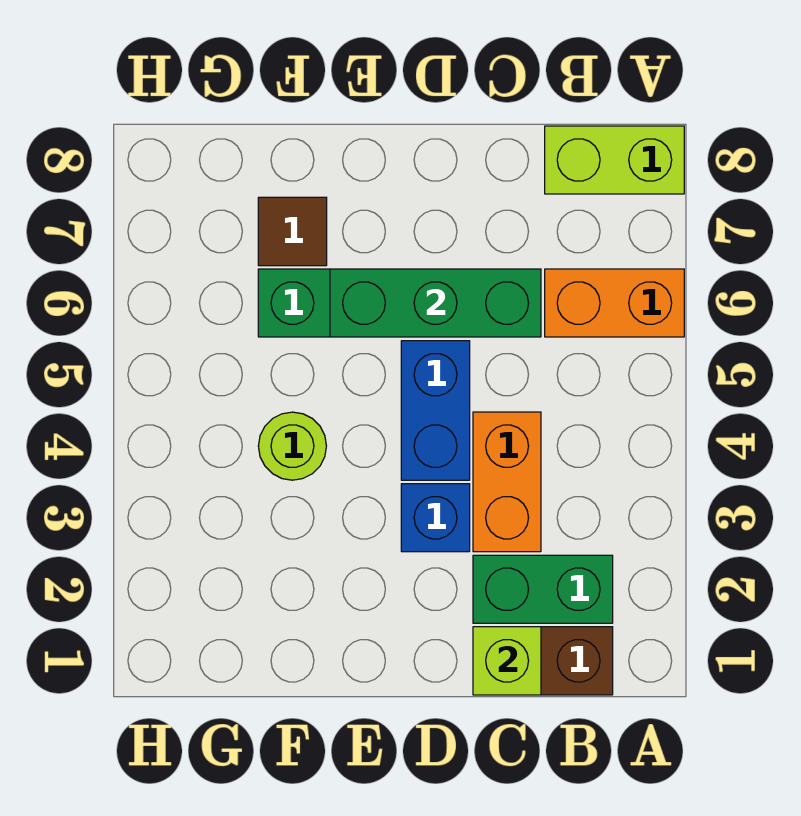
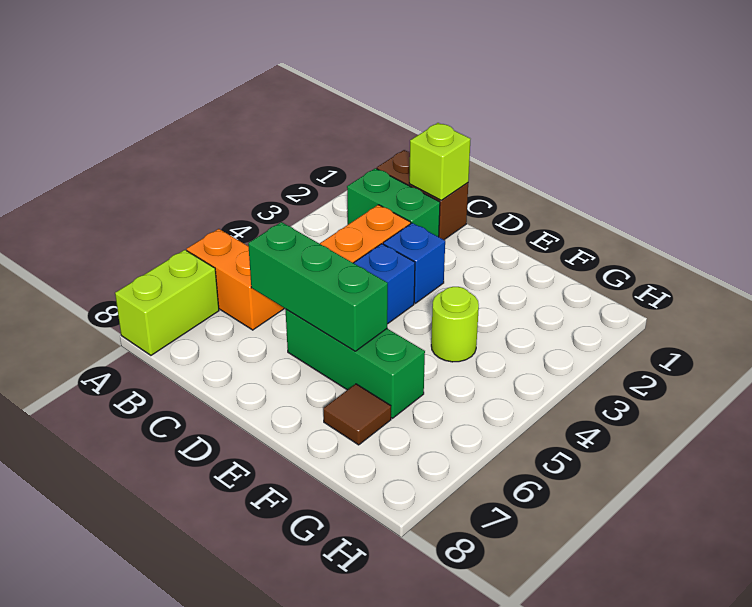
lime 1x2 brick [545,126,684,194] -> lime 1x2 brick turned to [115,250,219,355]

